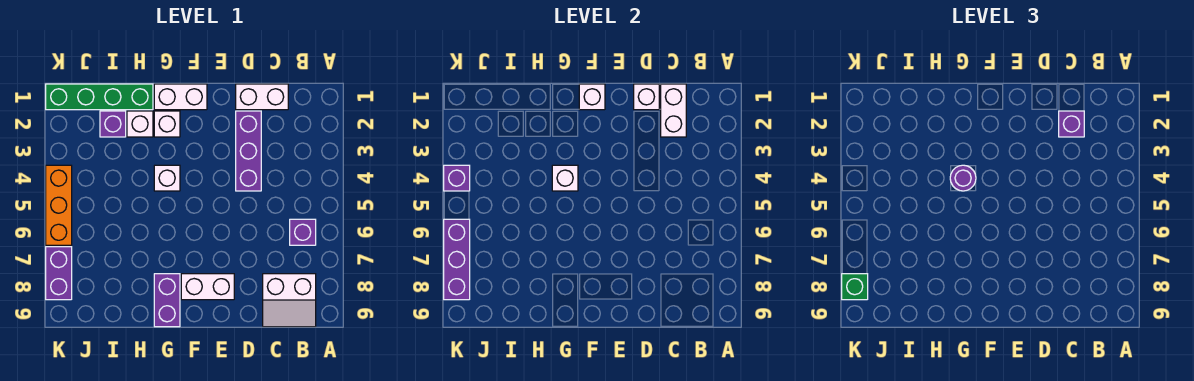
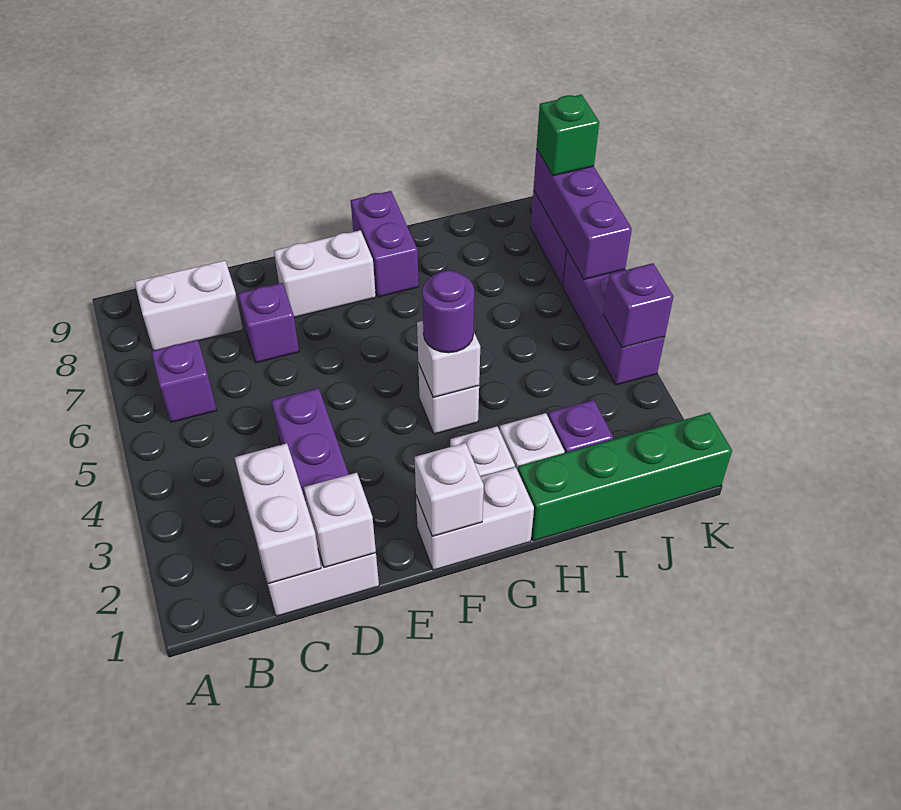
purple 1x1 brick [1059,111,1084,137] -> purple 1x1 brick moved to [238,283,299,363]
orange 1x3 brick [46,165,72,245] -> purple 1x3 brick [563,251,665,385]

